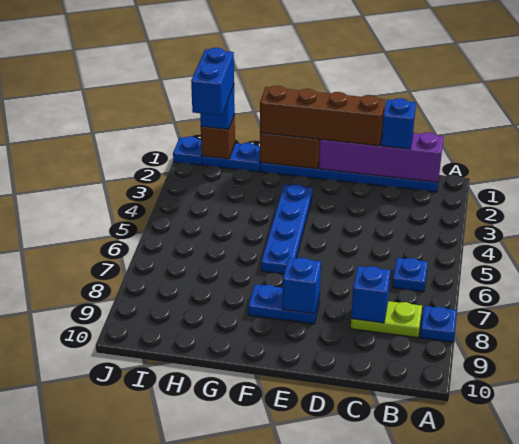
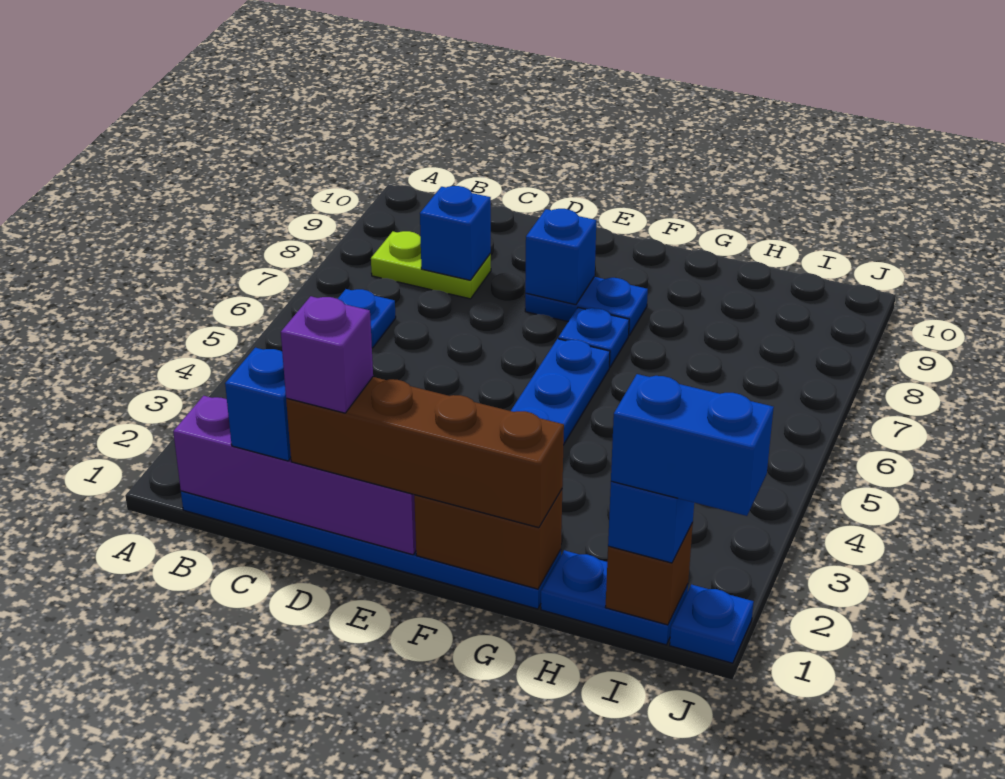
blue 1x1 plate [420,306,457,342] -> blue 1x1 plate moved to [558,308,629,368]
none -> purple 1x1 brick [281,296,373,413]
blue 1x2 brick [191,48,234,115] -> blue 1x2 brick turned to [611,374,774,516]

